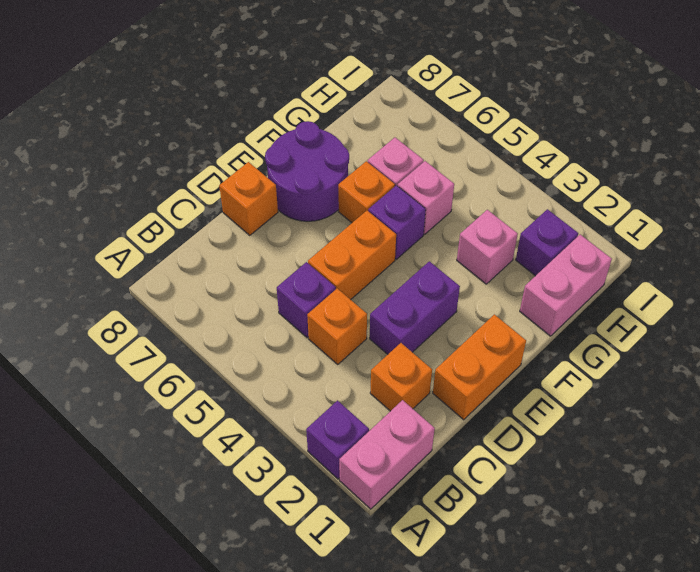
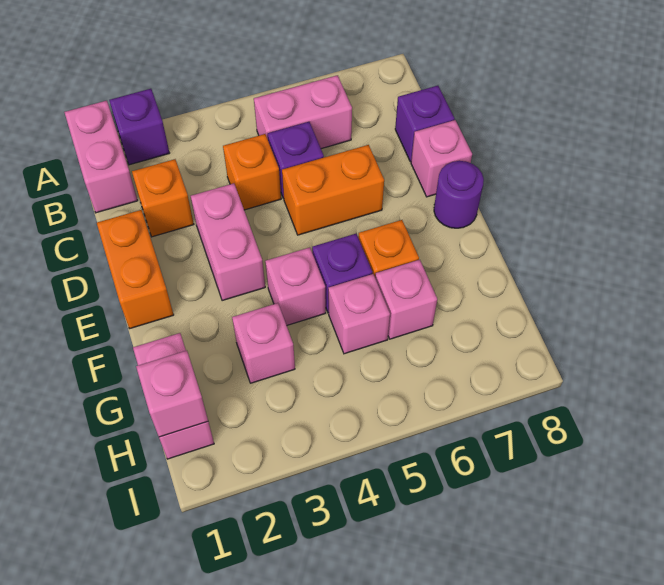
none -> pink 1x2 brick [254,75,352,149]
purple 1x2 brick [370,261,460,354] -> pink 1x2 brick [191,183,265,301]
orange 1x2 brick [308,211,396,300] -> orange 1x2 brick turned to [282,145,384,235]
orange 1x1 brick [219,162,278,235] -> pink 1x1 brick [411,120,472,197]
purple 2x2 round brick [265,121,349,221] -> purple 1x1 round brick [434,161,484,228]
none -> pink 1x1 brick [265,247,326,325]
none -> pink 1x1 brick [136,351,208,437]
purple 1x1 brick [516,209,578,276] -> purple 1x1 brick moved to [395,86,455,162]

